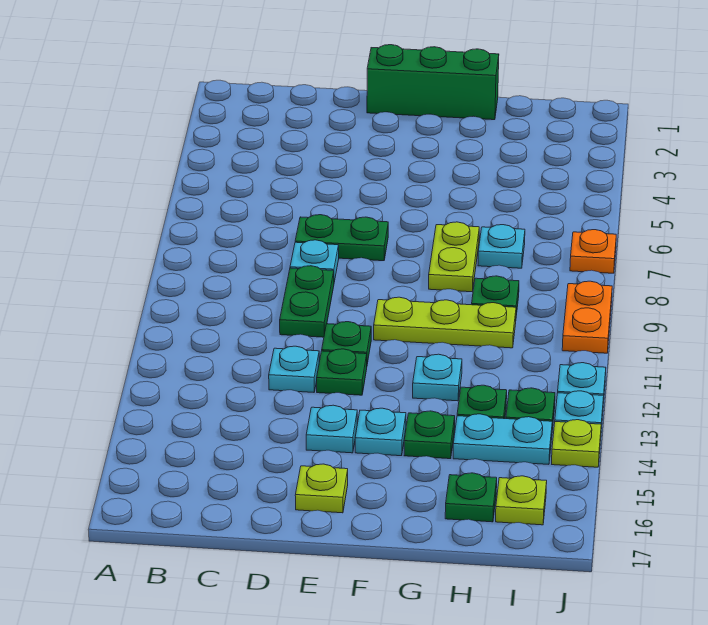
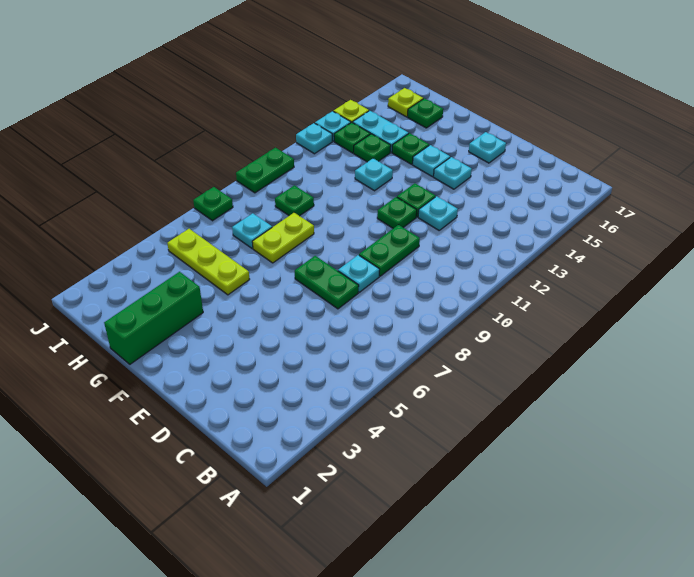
green 1x3 brick [367,45,499,120] -> green 1x3 brick turned to [104,272,203,364]
lime 1x1 plate [295,464,348,513] -> cyan 1x1 plate [469,132,506,163]
lime 1x3 plate [374,297,516,348] -> lime 1x3 plate moved to [167,229,250,295]
orange 1x1 plate [570,230,616,273] -> green 1x1 plate [193,187,233,221]
orange 1x2 plate [562,281,612,353] -> green 1x2 plate [236,148,294,193]

